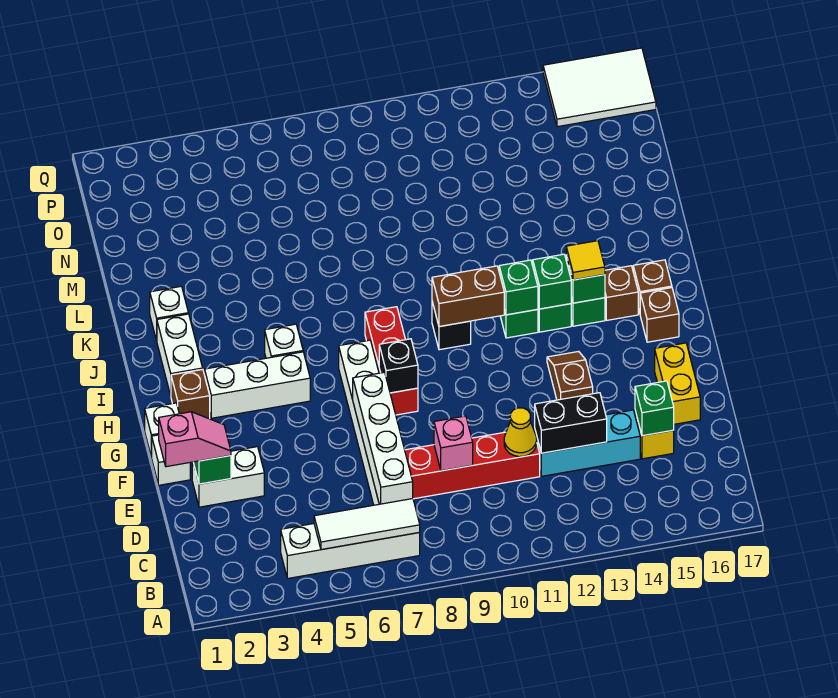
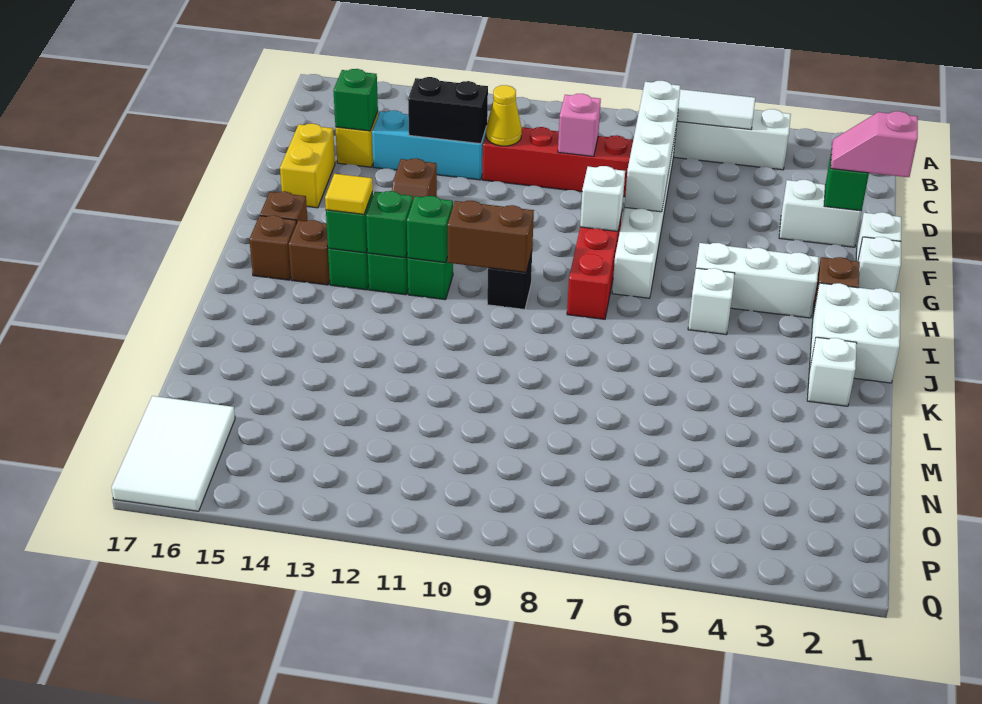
black 1x1 brick [379,339,418,393] -> white 1x1 brick [580,166,625,231]
white 1x2 brick [157,314,203,395] -> white 2x2 brick [809,283,900,383]
white 2x3 tile [543,48,656,127] -> white 2x3 tile turned to [111,396,235,511]

